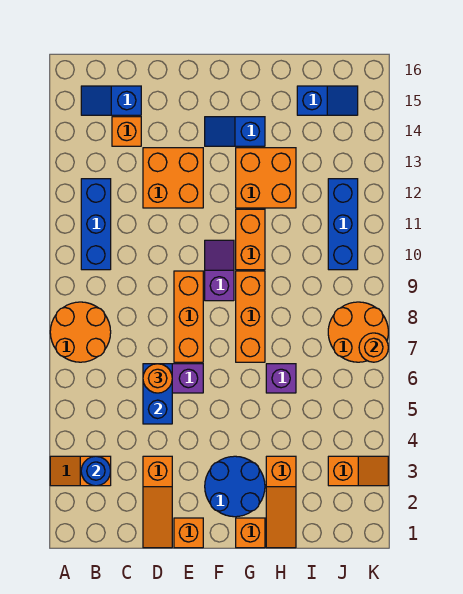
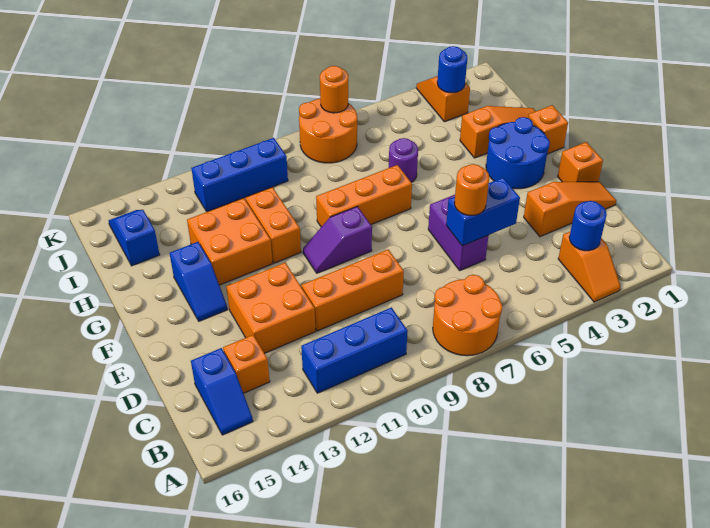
orange 1x3 brick [174,271,203,362] -> orange 1x3 brick moved to [302,250,404,331]
orange 1x2 brick [236,209,265,270] -> orange 1x2 brick turned to [246,187,301,263]
purple 1x1 brick [266,364,296,393] -> purple 1x1 round brick [389,138,418,182]
none -> blue 1x1 round brick [437,46,467,93]

